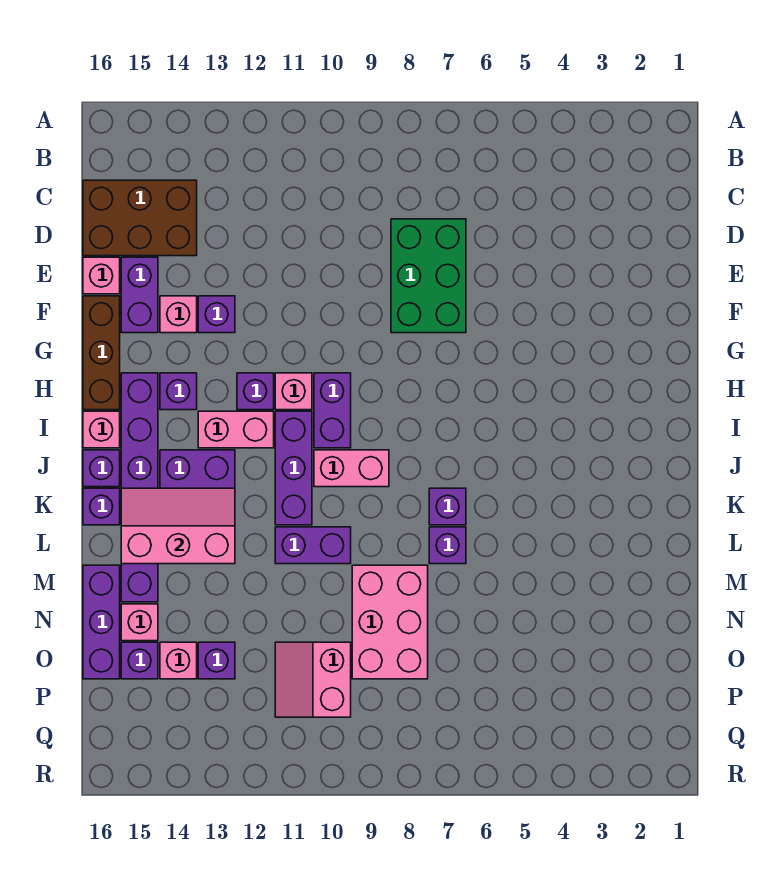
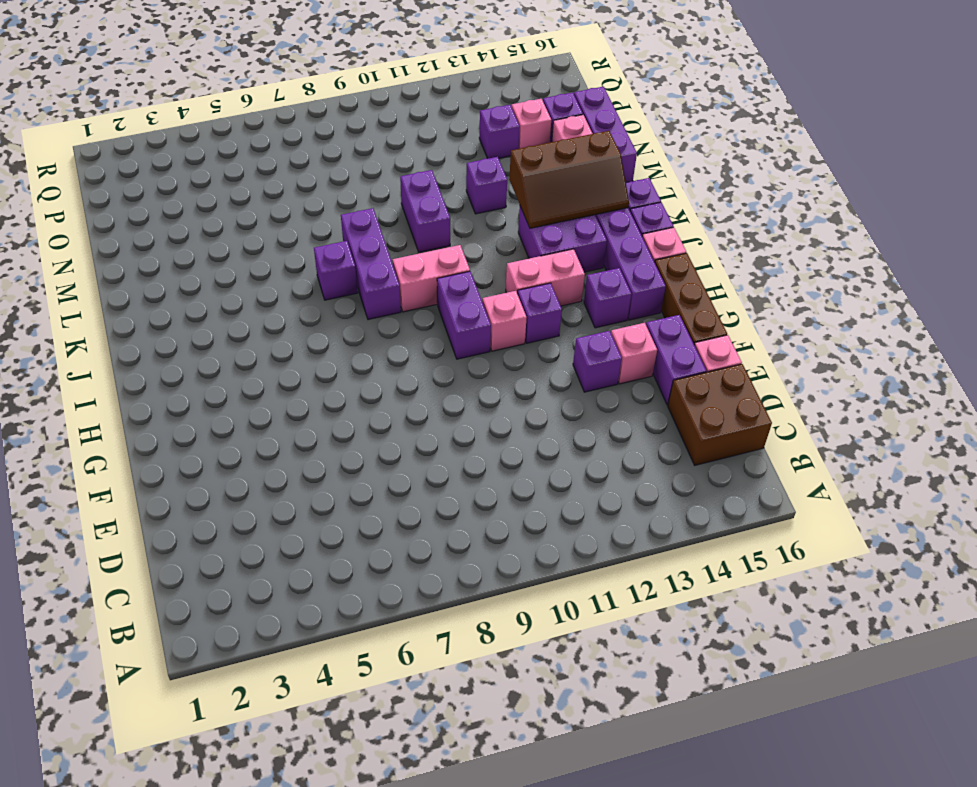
brown 2x3 brick [83,180,197,256] -> brown 2x2 brick [668,364,772,465]
green 2x3 brick [391,219,466,333] -> none
purple 1x3 brick [275,411,312,525] -> purple 1x3 brick moved to [341,208,401,320]
pink 2x3 slope [121,488,235,564] -> brown 2x3 slope [509,131,629,228]
purple 1x1 brick [429,527,466,564] -> purple 1x1 brick moved to [466,157,507,214]
purple 1x2 brick [275,527,351,564] -> purple 1x2 brick turned to [400,170,450,252]
pink 2x3 brick [352,565,428,679] -> none
pink 2x2 slope [275,642,351,717] -> none

